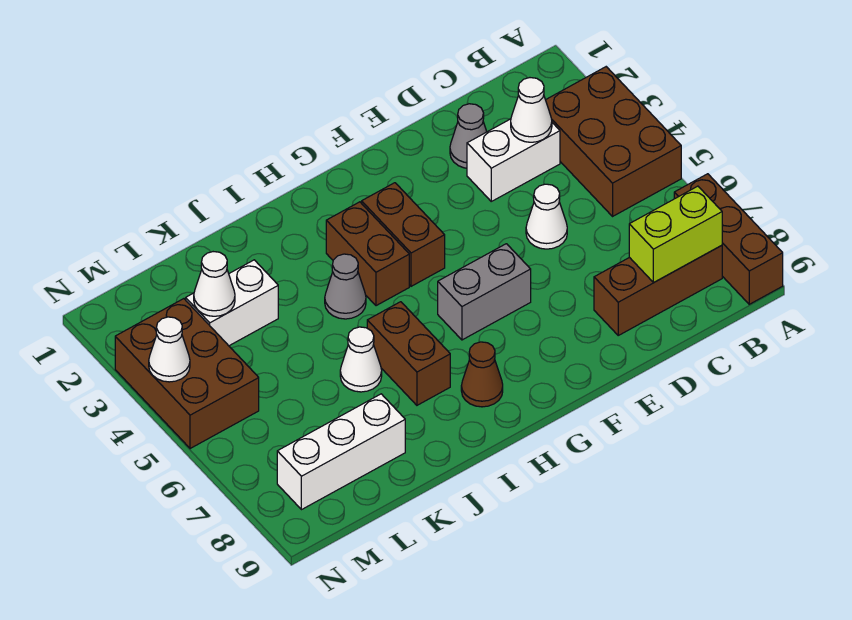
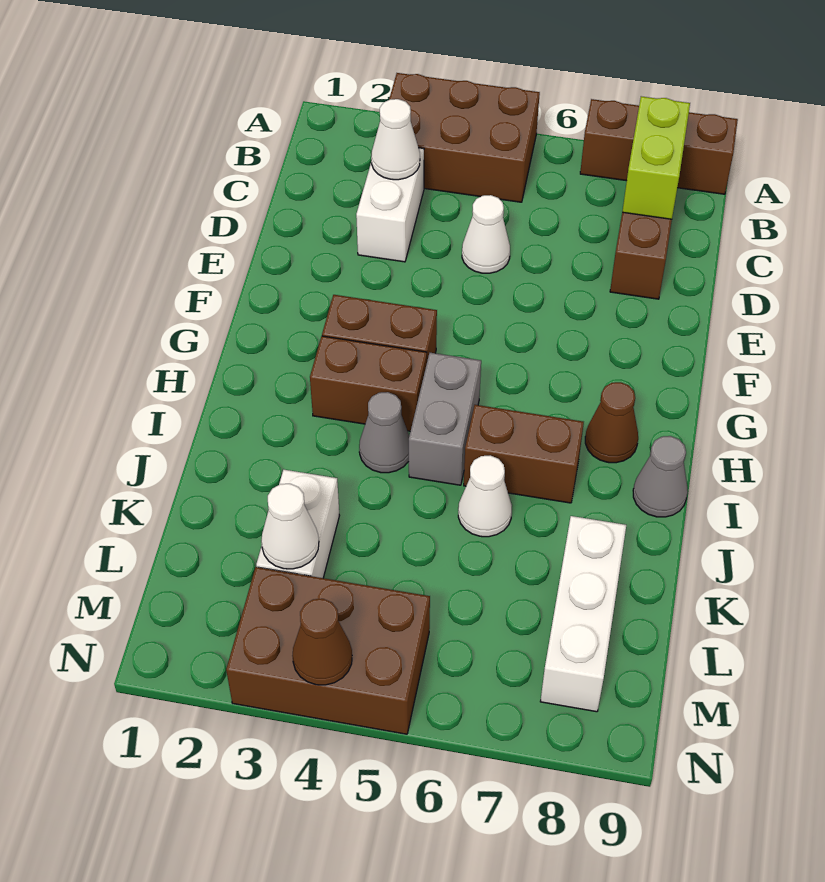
grey 1x1 cone [450,104,487,168] -> grey 1x1 cone moved to [633,436,688,517]
grey 1x2 brick [438,244,531,340] -> grey 1x2 brick moved to [409,353,481,485]
white 1x1 cone [149,317,190,382] -> brown 1x1 cone [292,599,352,685]

